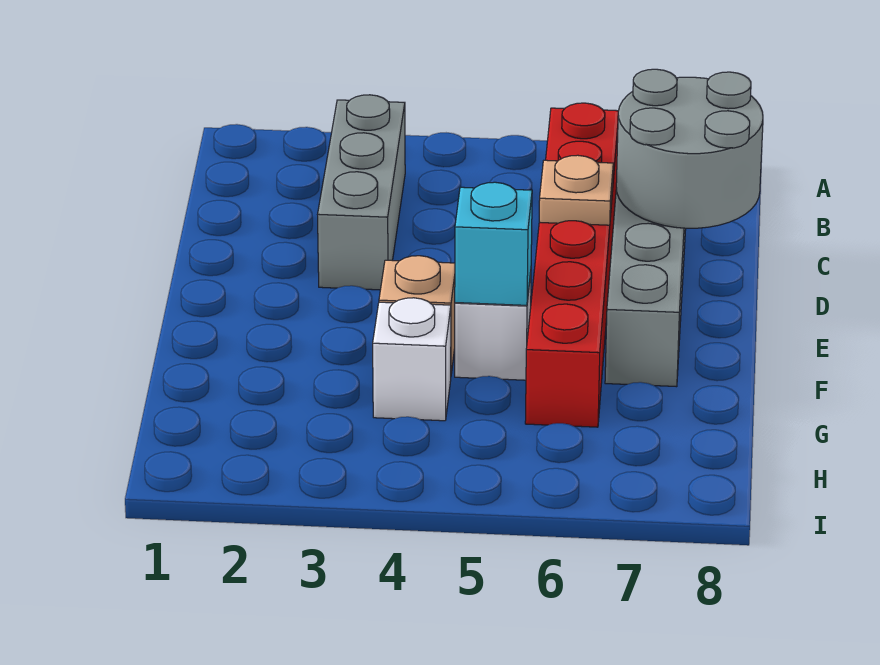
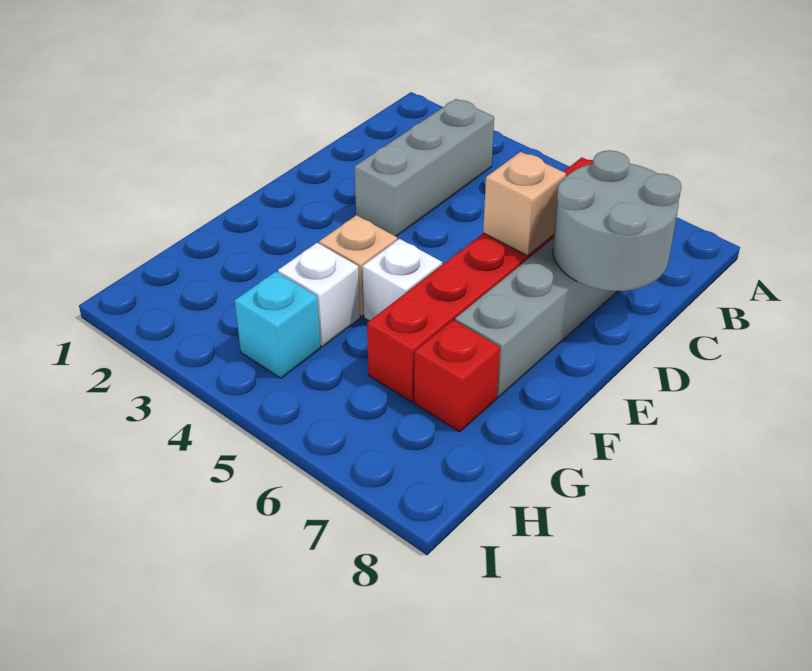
tan 1x1 plate [539,155,613,225] -> tan 1x1 brick [483,152,566,256]
cyan 1x1 brick [455,182,532,305] -> cyan 1x1 brick moved to [235,272,320,378]
none -> red 1x1 brick [414,320,500,432]

